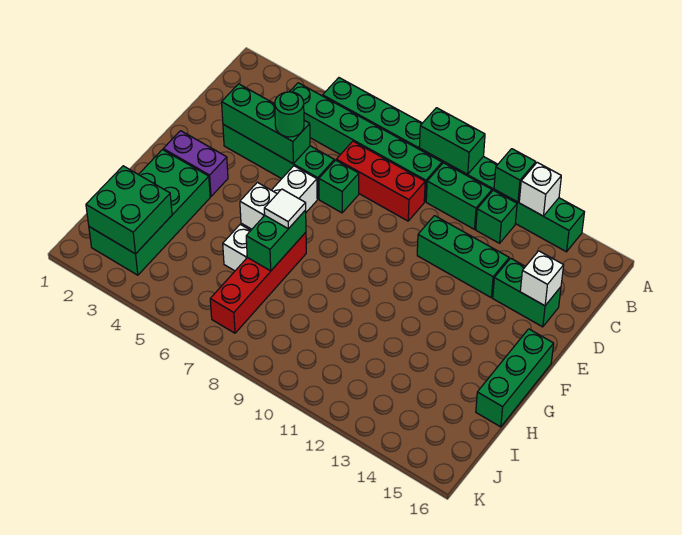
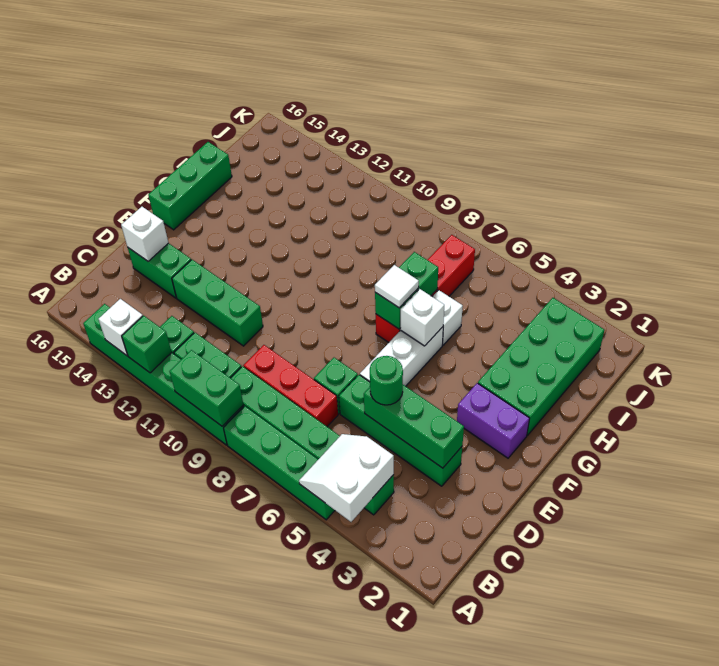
none -> white 2x2 slope [299,434,394,522]
green 2x2 brick [86,166,172,254] -> none

